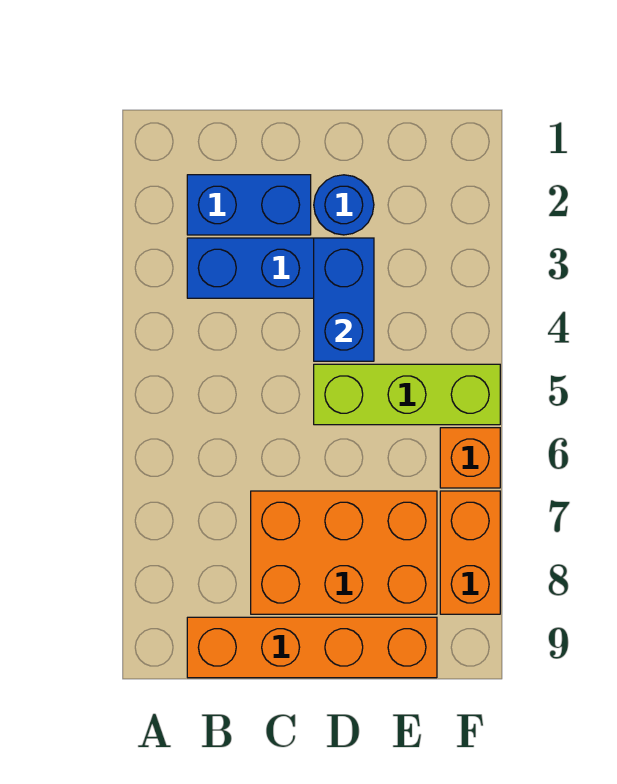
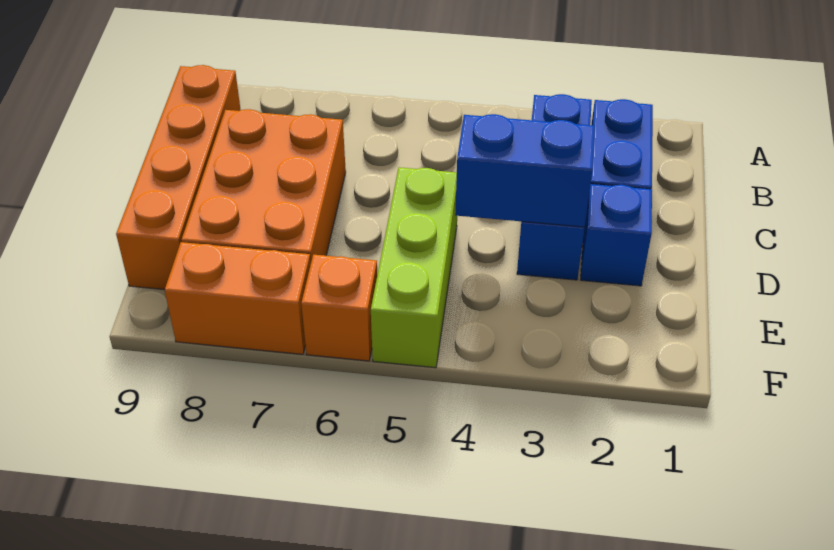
blue 1x1 round brick [314,175,374,235] -> blue 1x1 brick [581,184,652,286]

